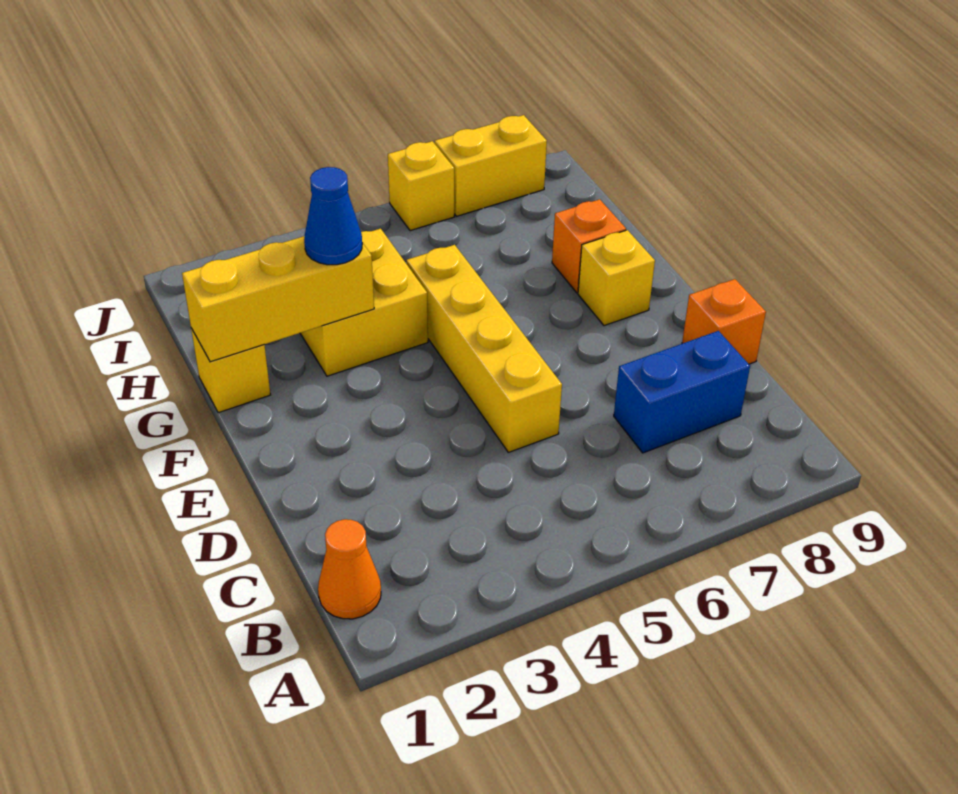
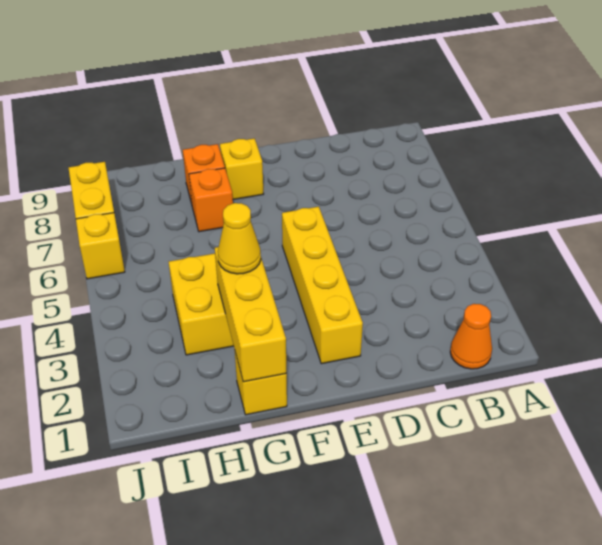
blue 1x2 brick [614,331,750,453] -> none
yellow 1x4 brick [406,245,562,452] -> yellow 1x4 brick turned to [282,207,363,364]
orange 1x1 brick [682,279,766,364] -> orange 1x1 brick moved to [189,168,233,232]
blue 1x1 cone [304,167,362,265] -> yellow 1x1 cone [218,203,261,274]

